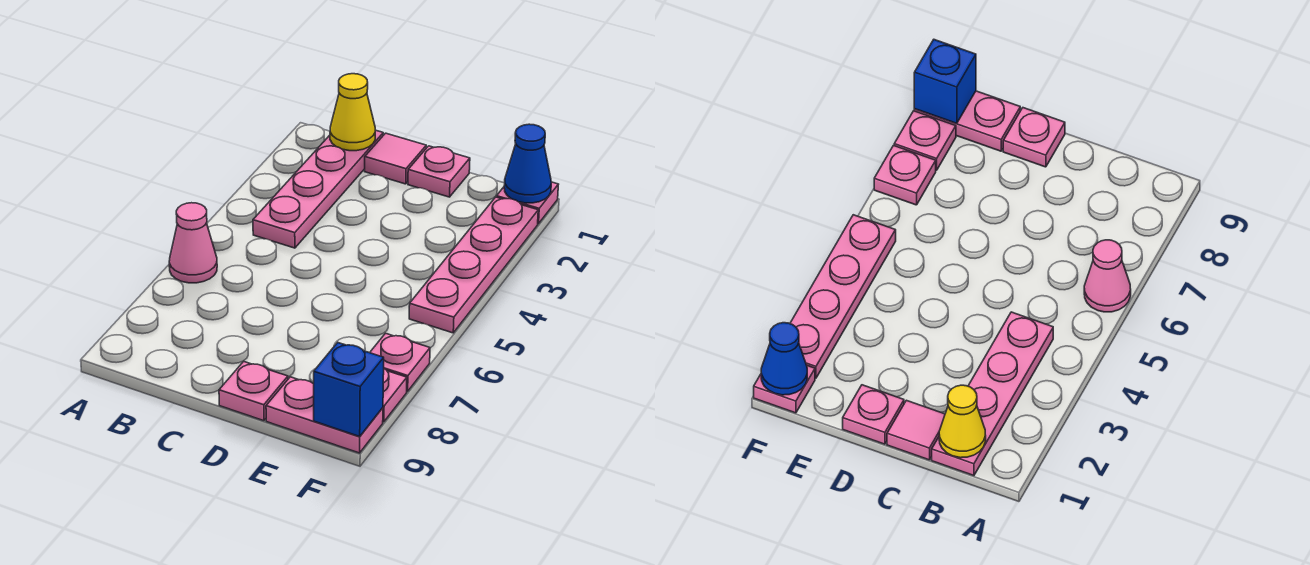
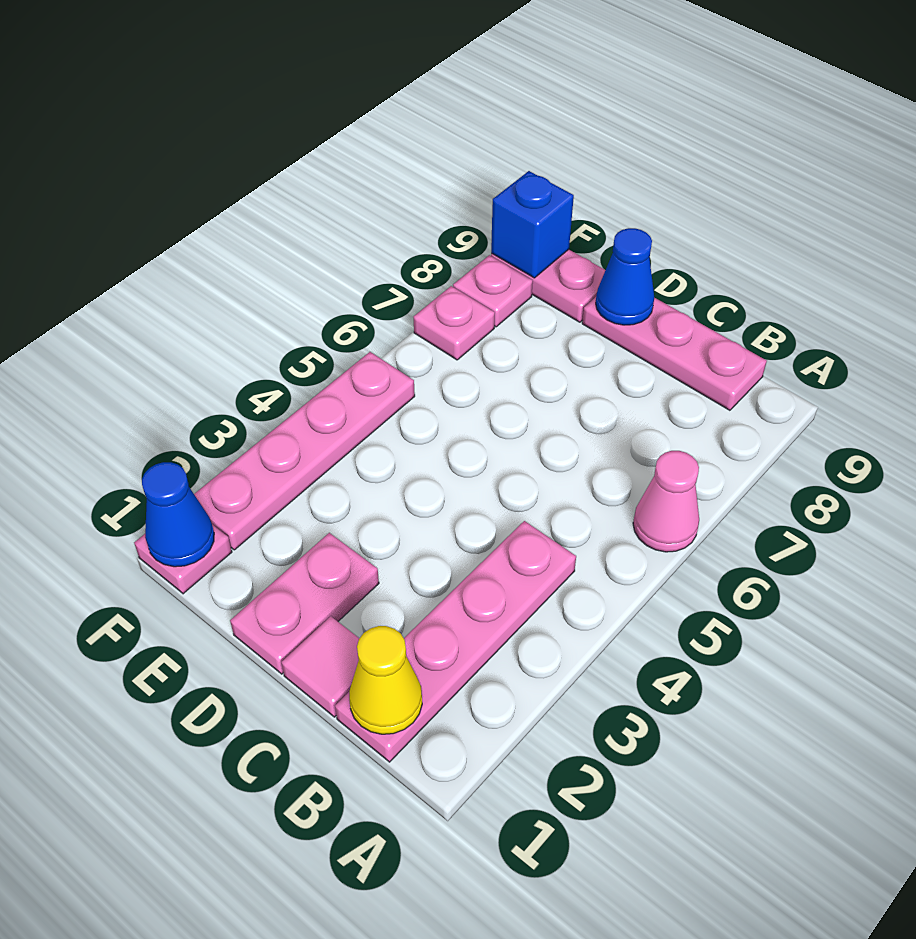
pink 1x1 plate [408,146,470,197] -> pink 1x2 plate [230,533,379,674]
pink 1x1 plate [219,361,288,421] -> pink 1x3 plate [582,297,767,410]
none -> blue 1x1 cone [596,228,654,325]

